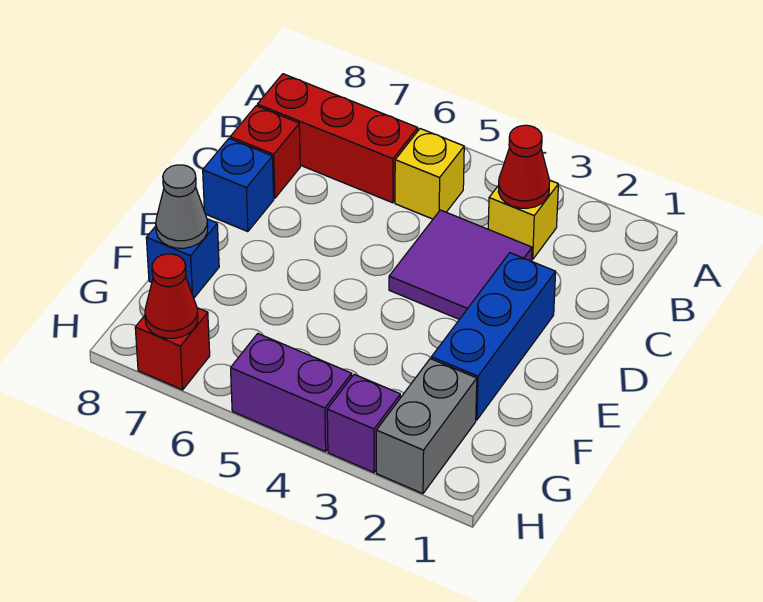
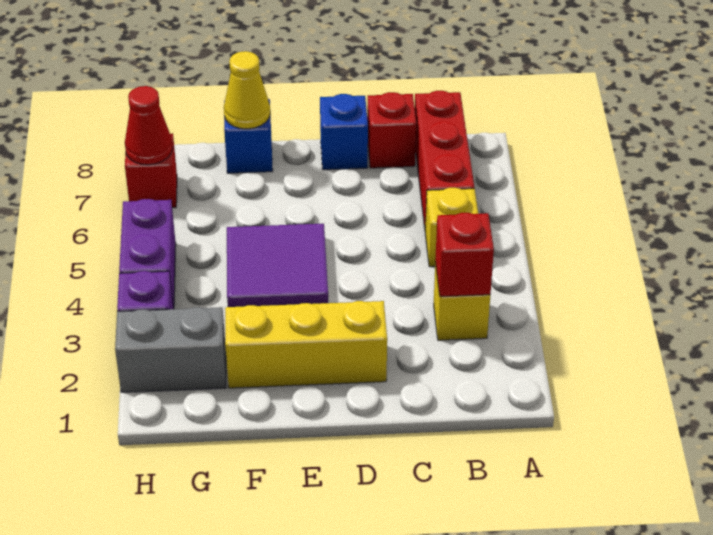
red 1x1 cone [498,125,550,208] -> red 1x1 brick [435,213,494,297]
purple 2x2 tile [389,210,532,319] -> purple 2x2 tile moved to [227,224,328,307]
blue 1x3 brick [431,253,556,420] -> yellow 1x3 brick [225,301,387,388]
grey 1x1 cone [156,165,208,248] -> yellow 1x1 cone [224,51,270,129]

